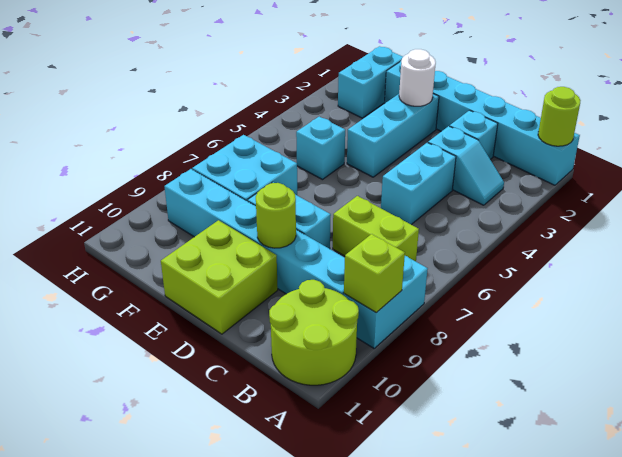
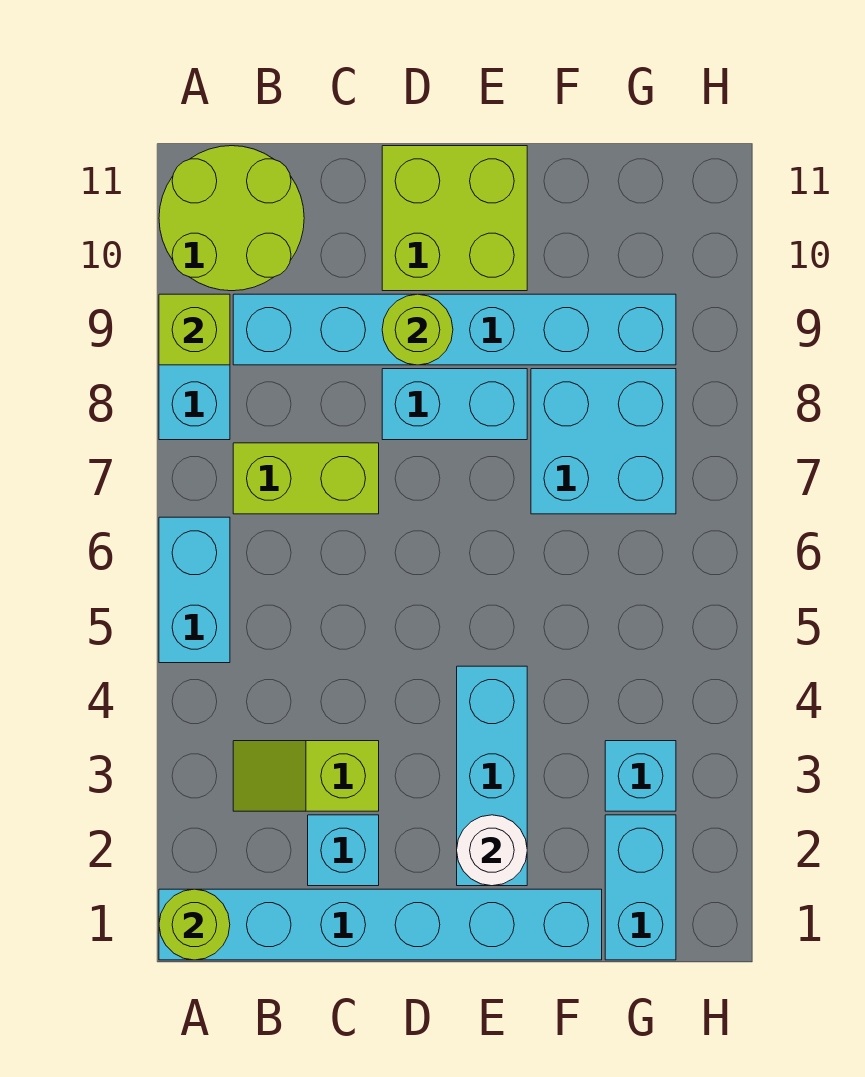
cyan 1x2 slope [428,126,504,205] -> lime 1x2 slope [233,741,379,811]
cyan 1x2 brick [381,143,456,225] -> cyan 1x2 brick moved to [159,517,230,663]
cyan 1x1 brick [296,117,345,180] -> cyan 1x1 brick moved to [605,741,676,811]

